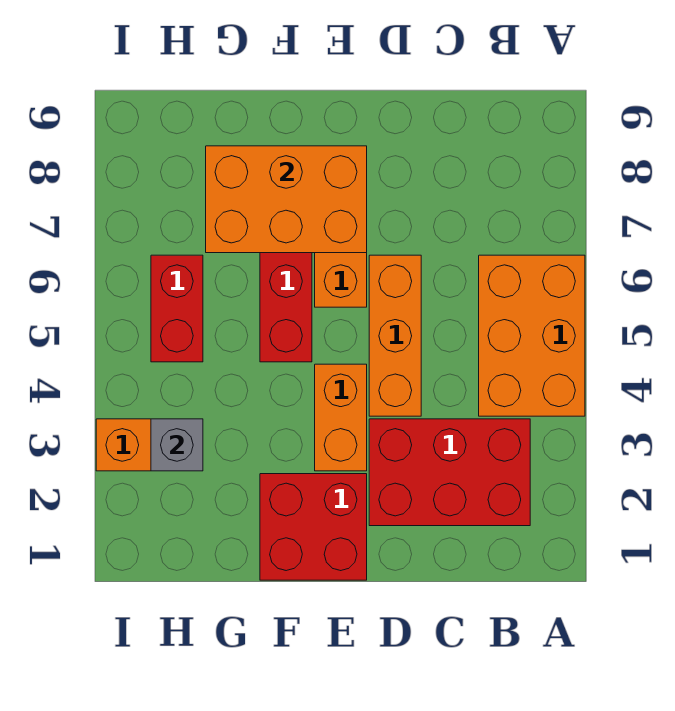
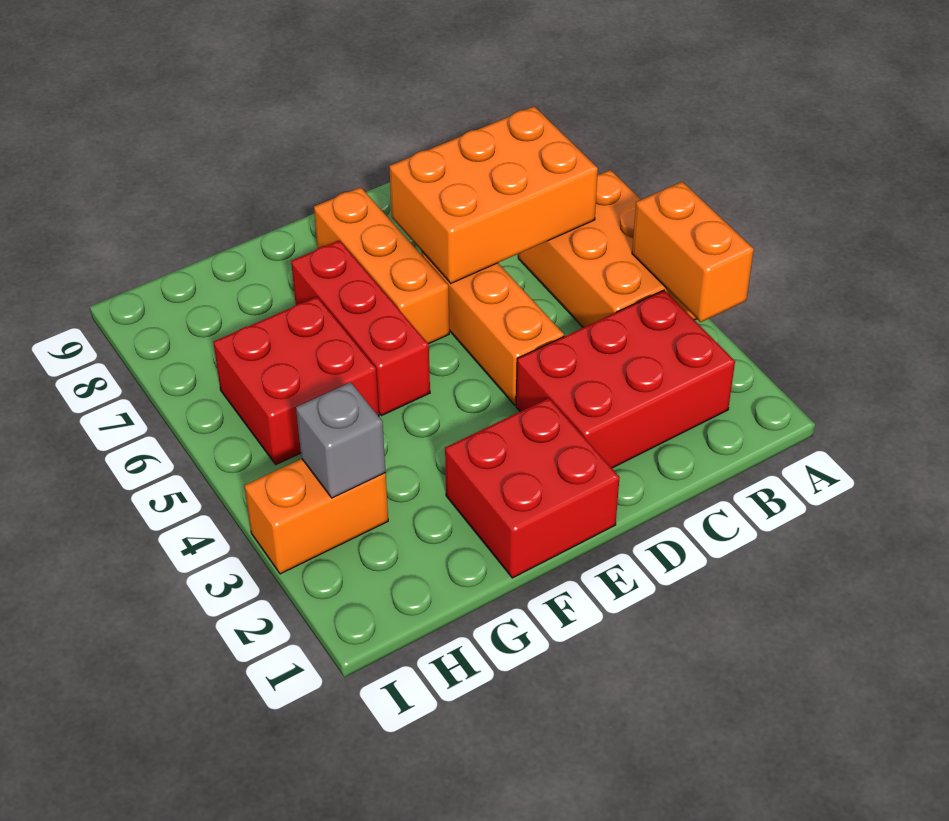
orange 1x2 brick [315,364,367,471] -> orange 1x2 brick moved to [632,182,754,322]
orange 2x3 brick [206,146,367,253] -> orange 2x3 brick moved to [389,106,598,283]
red 1x2 brick [151,255,203,362] -> red 2x2 brick [213,297,379,464]

